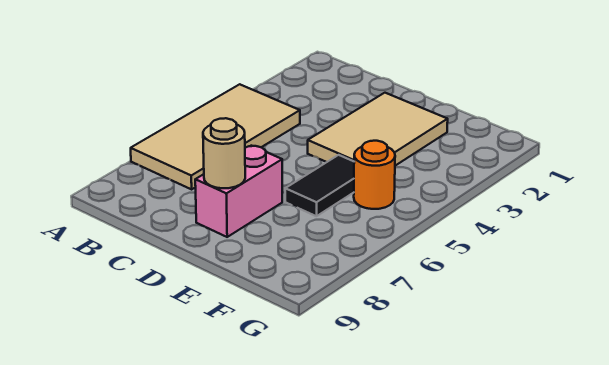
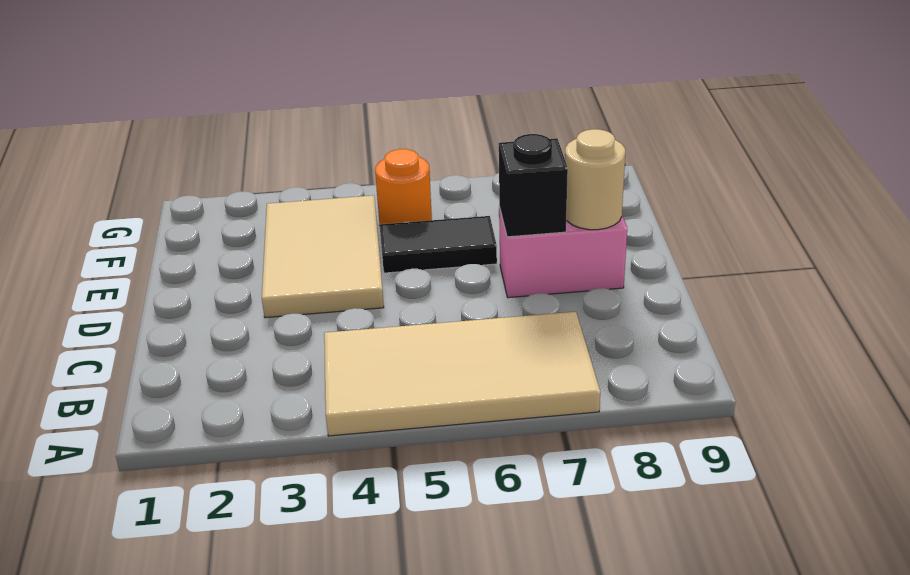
tan 2x3 tile [308,93,448,166] -> tan 2x3 tile turned to [262,195,384,318]
none -> black 1x1 brick [499,134,568,237]

